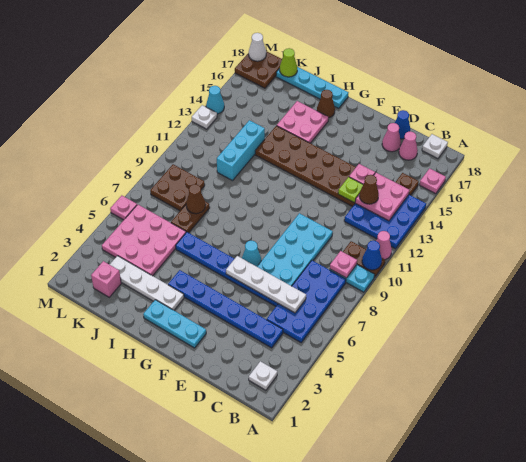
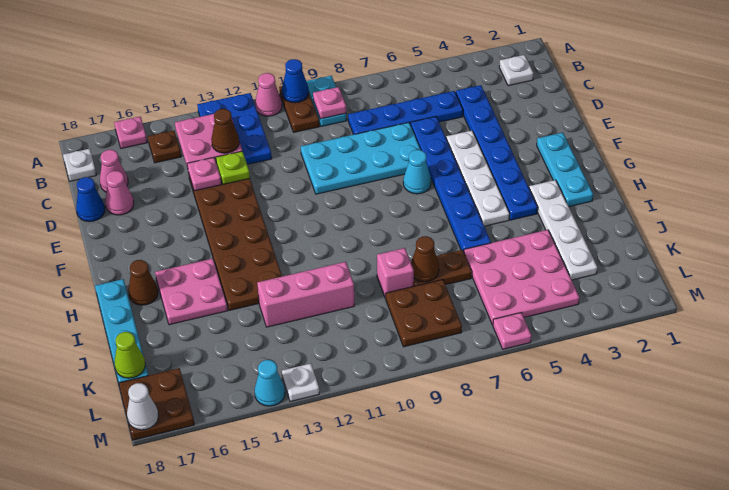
blue 3x3 plate [344,195,426,249] -> blue 2x3 plate [197,93,272,165]
blue 2x4 plate [267,260,346,342] -> blue 1x4 plate [348,91,463,135]
white 1x4 plate [226,256,306,313] -> white 1x4 plate moved to [446,131,509,226]
cyan 1x3 brick [217,120,265,181] -> pink 1x3 brick [257,262,354,327]
pink 1x1 brick [91,261,121,297] -> pink 1x1 brick moved to [377,248,414,299]

